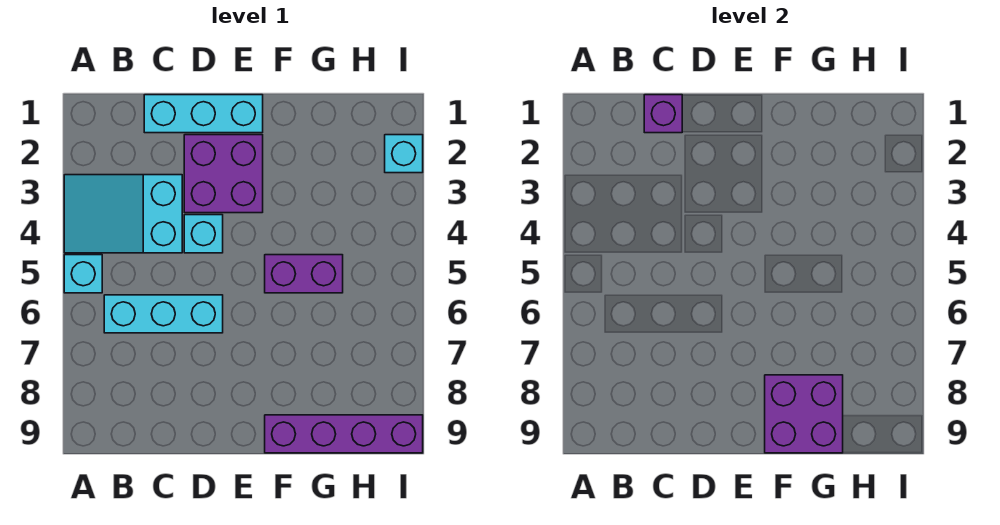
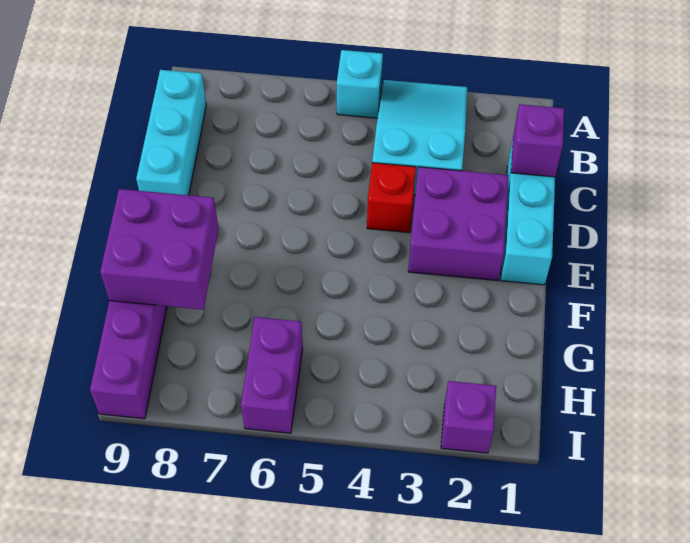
cyan 1x3 brick [104,295,223,333] -> cyan 1x3 brick moved to [136,70,206,195]
cyan 1x1 brick [184,215,223,253] -> red 1x1 brick [367,163,416,233]
purple 1x2 brick [265,255,343,293] -> purple 1x2 brick moved to [241,317,303,433]
cyan 1x1 brick [385,135,423,173] -> purple 1x1 brick [441,381,496,453]

